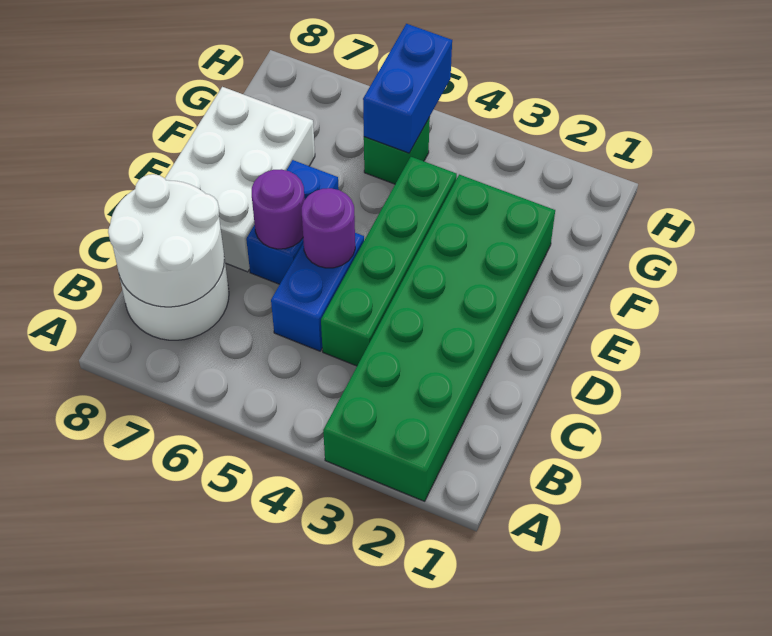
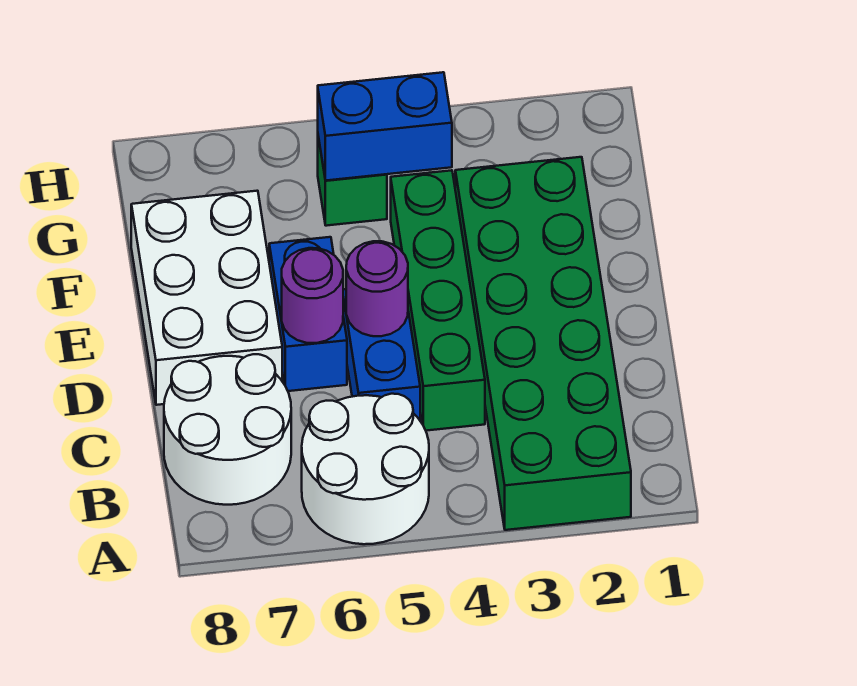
white 2x2 round brick [108,174,224,307] -> white 2x2 round brick moved to [302,394,429,544]
blue 1x2 brick [363,24,452,153] -> blue 1x2 brick turned to [318,72,452,181]

